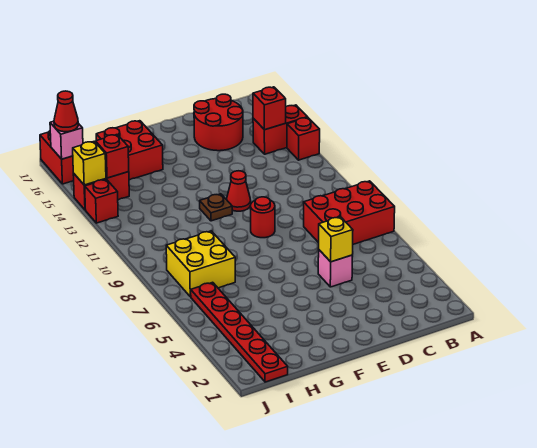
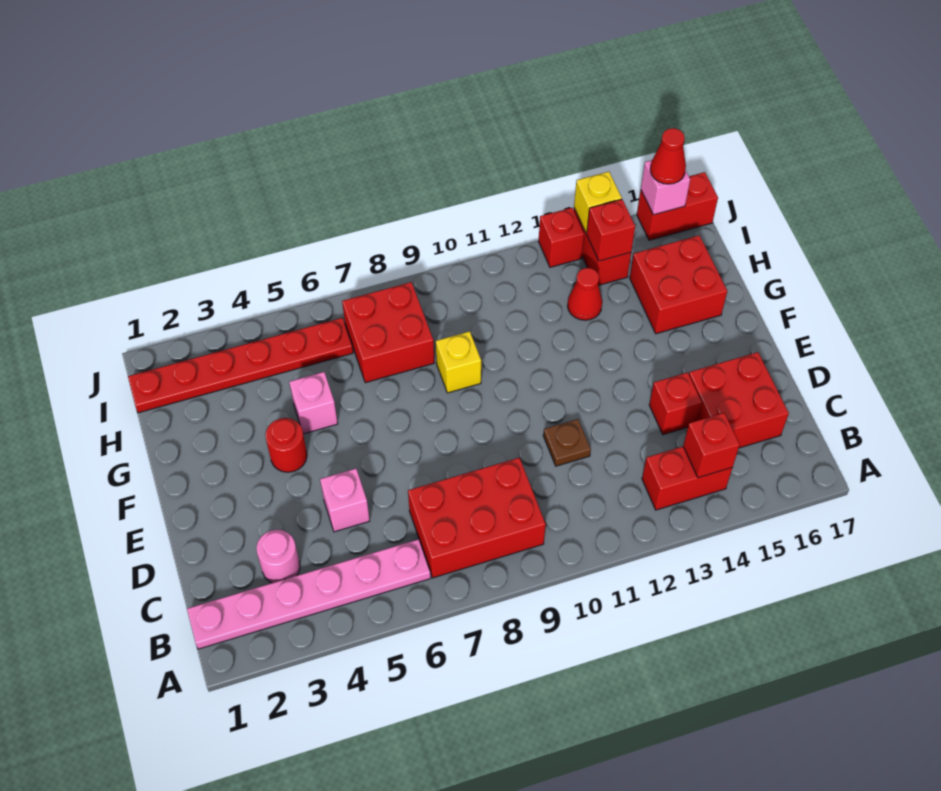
red 2x3 brick [304,181,395,244] -> red 2x3 brick turned to [408,458,546,578]
red 1x1 brick [287,117,320,160] -> red 1x1 brick moved to [649,373,702,435]
red 1x2 brick [253,105,307,154] -> red 1x2 brick turned to [642,447,732,510]
none -> pink 1x6 plate [187,539,431,649]
none -> pink 1x1 round brick [256,530,300,583]
red 2x2 round brick [194,94,243,151] -> red 2x2 brick [689,352,789,448]
yellow 1x1 brick [319,217,353,262] -> yellow 1x1 brick moved to [436,331,481,393]
red 1x1 round brick [251,197,275,238] -> red 1x1 round brick moved to [265,418,307,472]
red 1x1 cone [227,171,251,211] -> red 1x1 cone moved to [568,268,602,320]
brown 1x1 plate [200,194,232,221] -> brown 1x1 plate moved to [543,419,591,466]
none -> pink 1x1 brick [289,372,338,434]
yellow 2x2 brick [166,231,235,297] -> red 2x2 brick [342,282,434,383]

